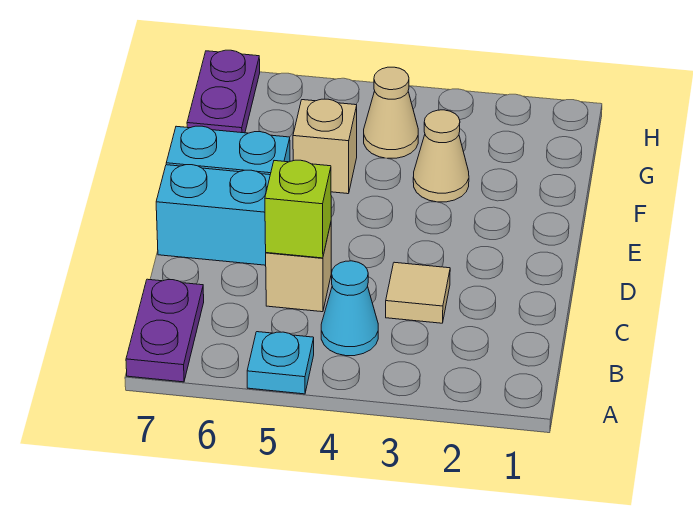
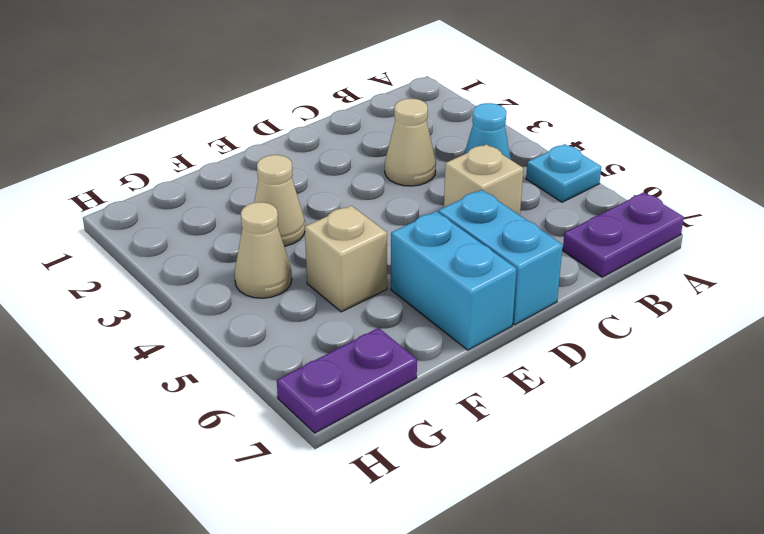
tan 1x1 tile [386,262,450,323] -> tan 1x1 cone [385,99,436,186]
lime 1x1 brick [265,160,331,258] -> none

